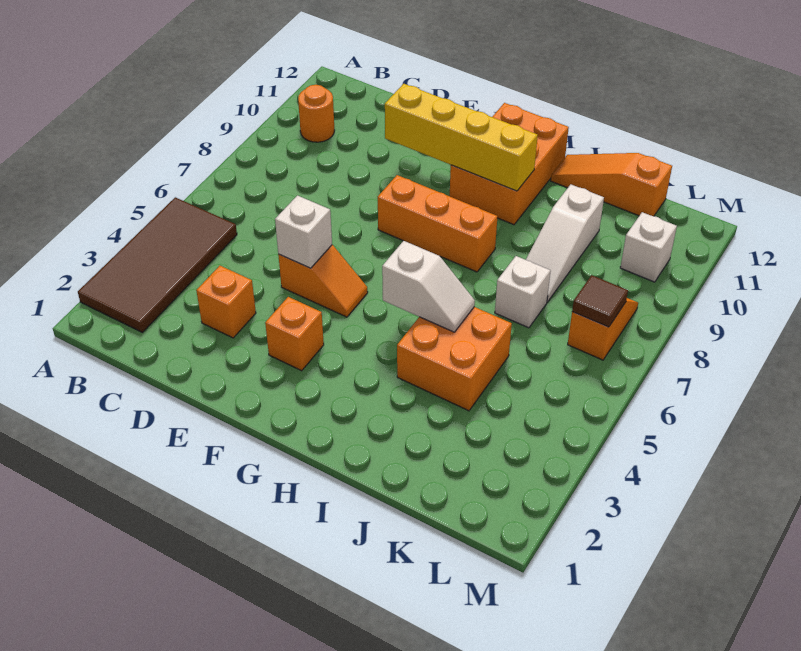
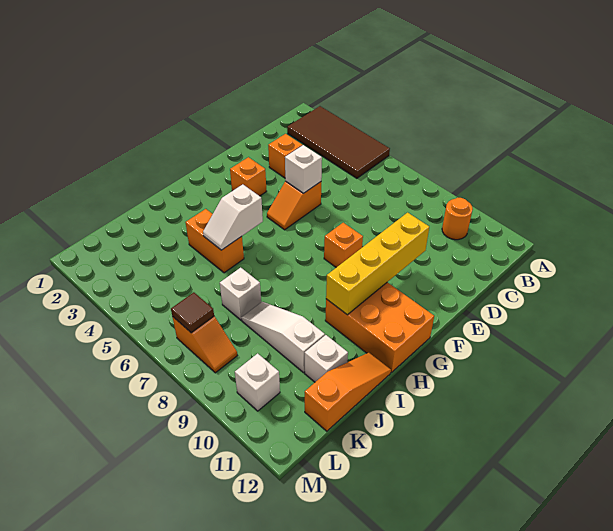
orange 1x3 brick [378,175,498,272] -> orange 1x1 brick [324,223,363,267]
orange 2x2 brick [397,307,512,411] -> orange 1x2 brick [185,209,244,273]
none -> white 1x1 brick [305,335,348,382]

